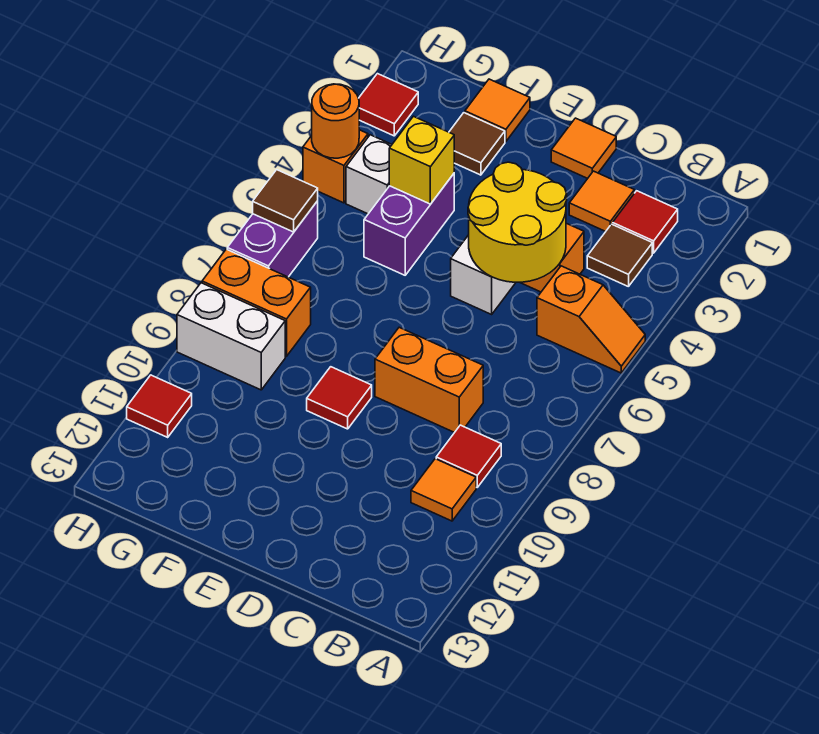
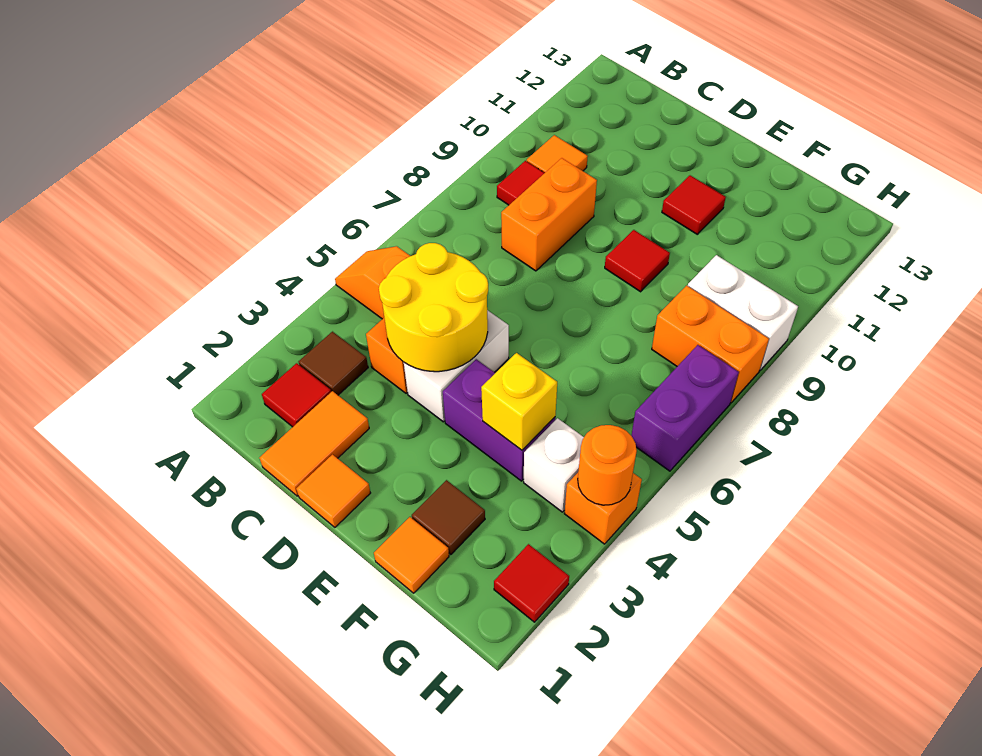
orange 1x1 tile [569,171,634,232] -> orange 1x2 tile [260,391,369,496]
orange 1x2 brick [375,327,483,433] -> orange 1x2 brick turned to [501,158,597,271]
purple 1x2 brick [364,174,454,275] -> purple 1x2 brick turned to [443,359,555,481]
brown 1x1 tile [253,170,318,232] -> none
red 1x1 tile [127,375,192,437] -> red 1x1 tile moved to [662,175,726,234]

